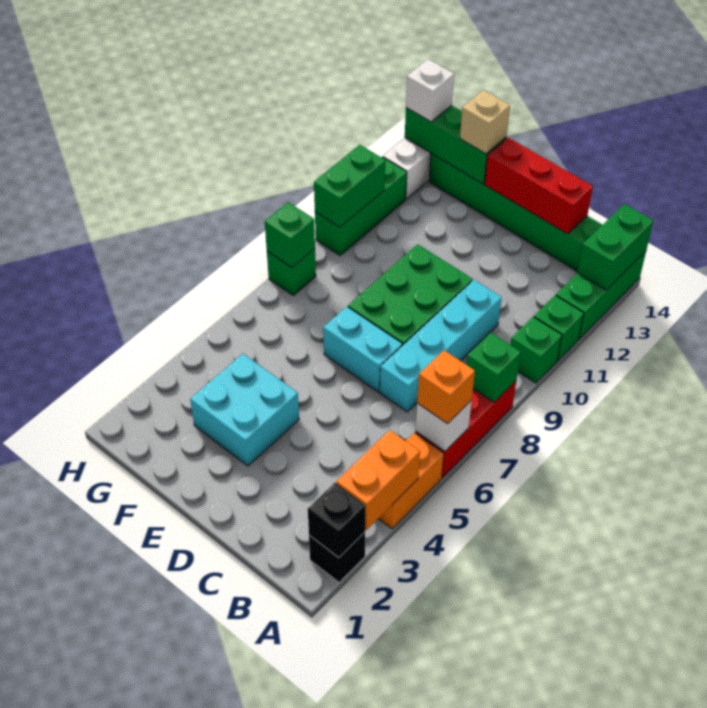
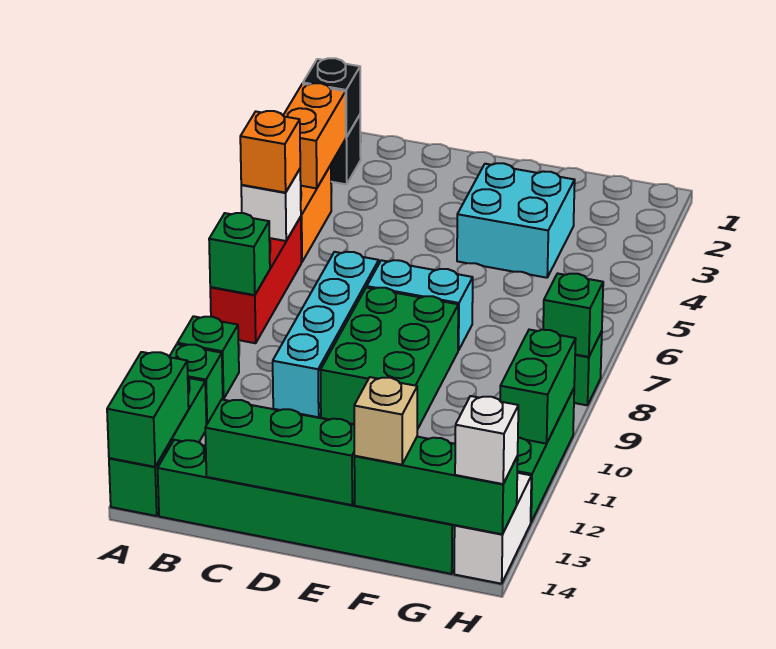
red 1x3 brick [485,138,593,234] -> green 1x3 brick [205,400,355,505]

